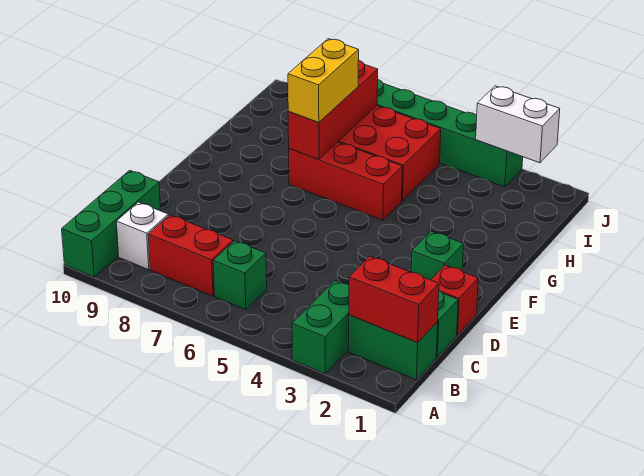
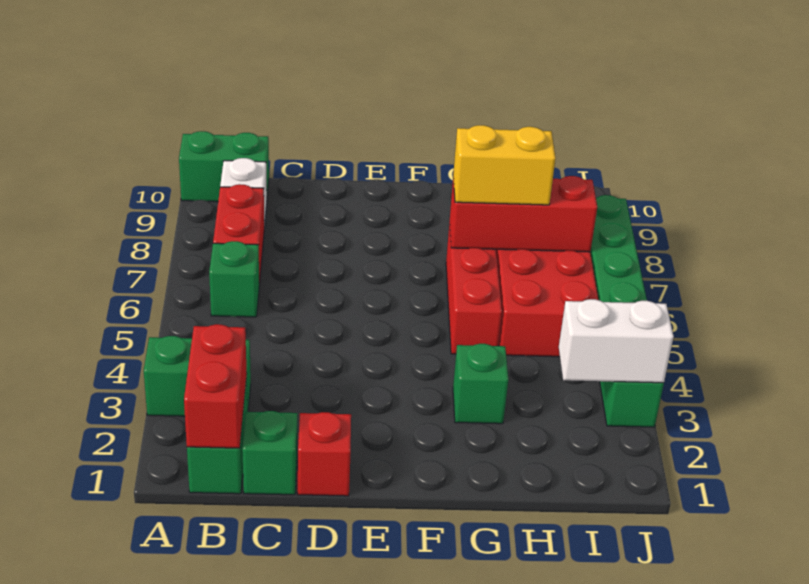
green 1x3 brick [62,170,161,277] -> green 1x2 brick [179,131,269,202]
green 1x1 brick [411,231,463,280] -> green 1x1 brick moved to [453,344,508,424]
white 1x2 brick [476,86,560,163] -> white 1x2 brick turned to [559,299,674,383]

